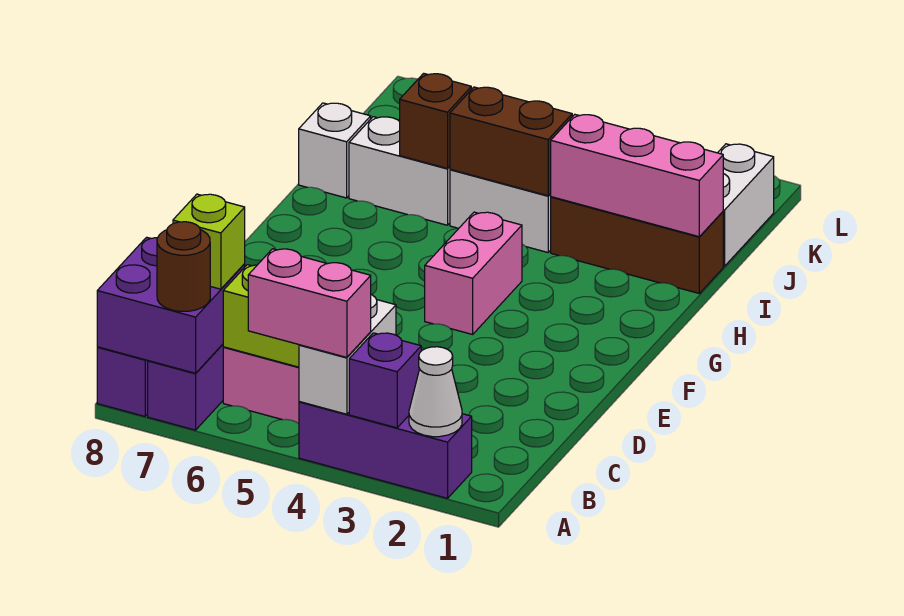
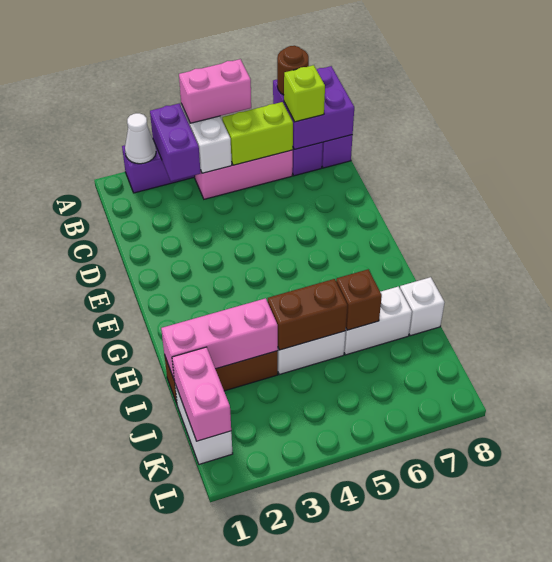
purple 1x1 brick [349,333,421,428] -> purple 1x2 brick [150,103,201,181]
pink 1x2 brick [425,212,522,334] -> pink 1x2 brick moved to [172,347,231,441]

